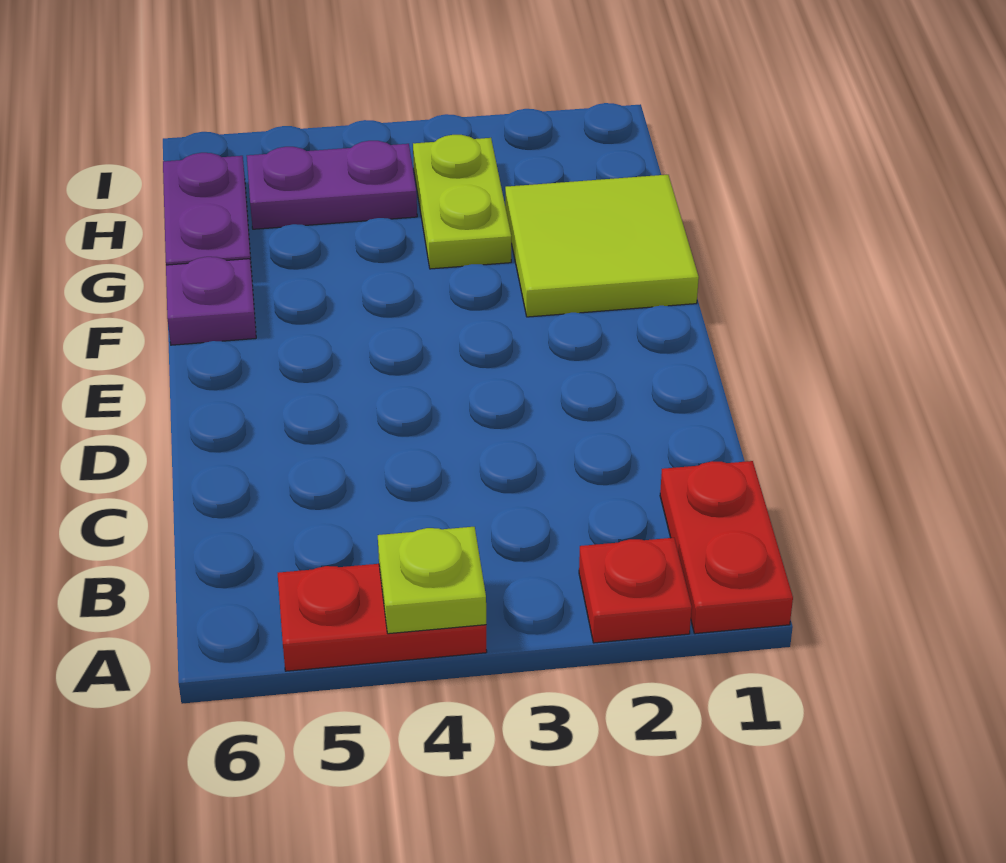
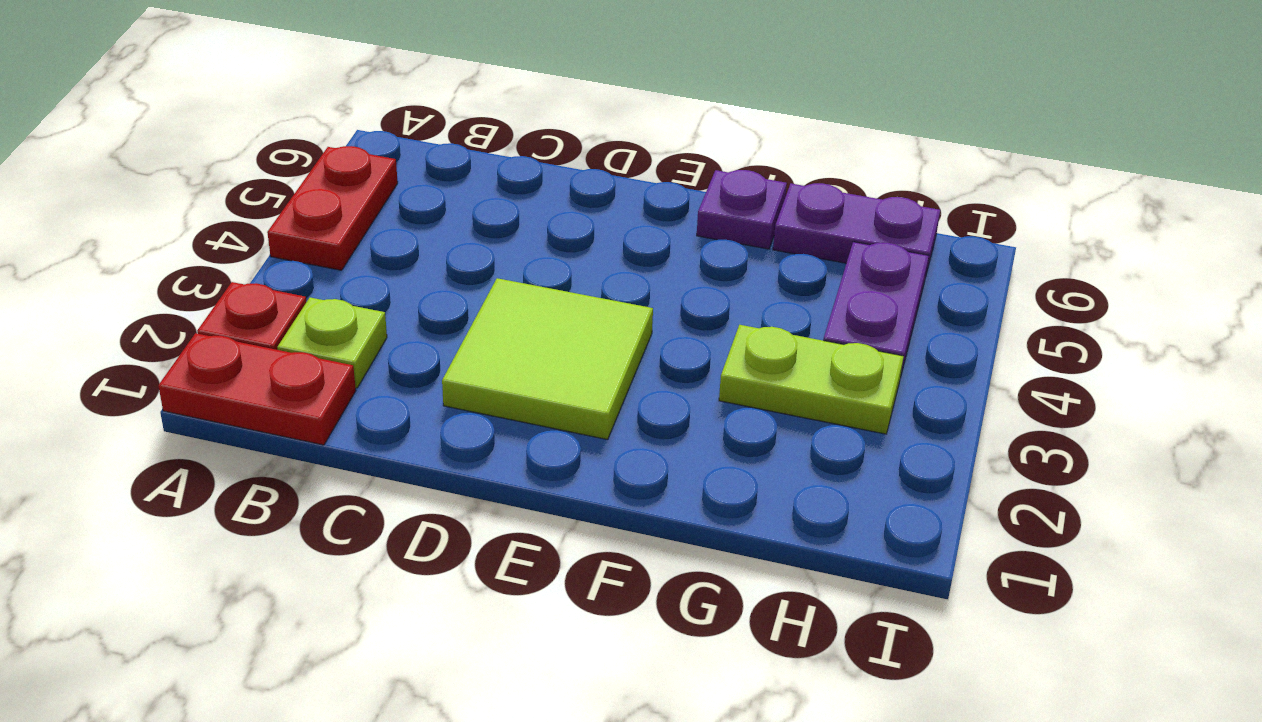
lime 1x1 plate [378,527,486,634] -> lime 1x1 plate moved to [277,297,387,388]
lime 2x2 tile [505,175,699,317] -> lime 2x2 tile moved to [442,278,653,440]

